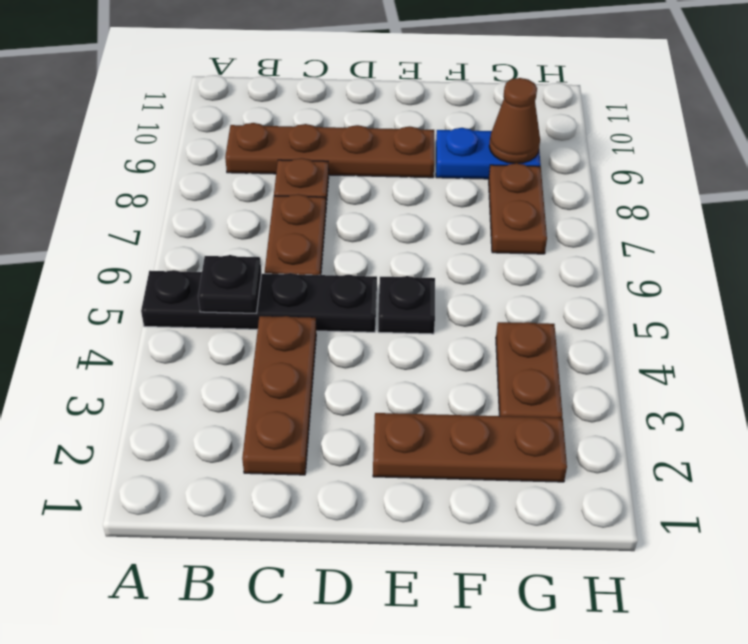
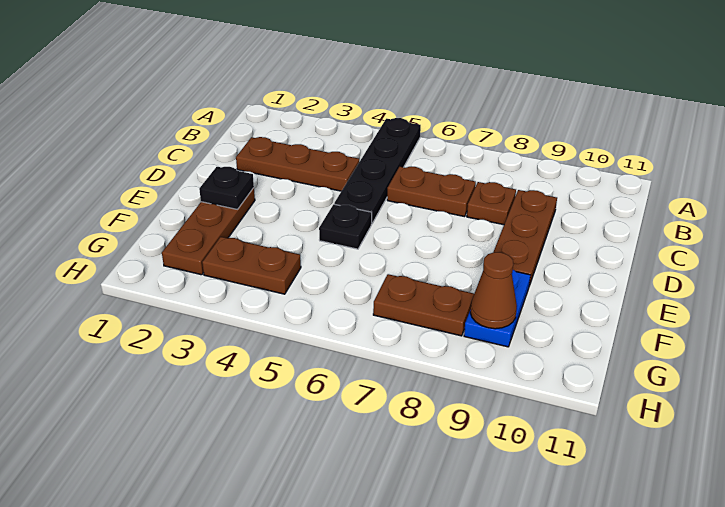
black 1x1 plate [198,255,262,313] -> black 1x1 plate moved to [199,167,254,209]
brown 1x4 plate [225,123,434,178] -> brown 1x3 plate [494,190,557,286]

